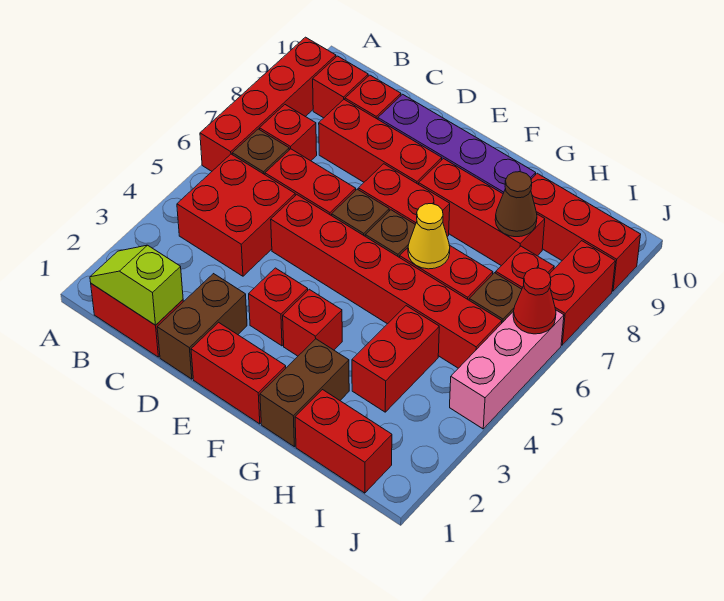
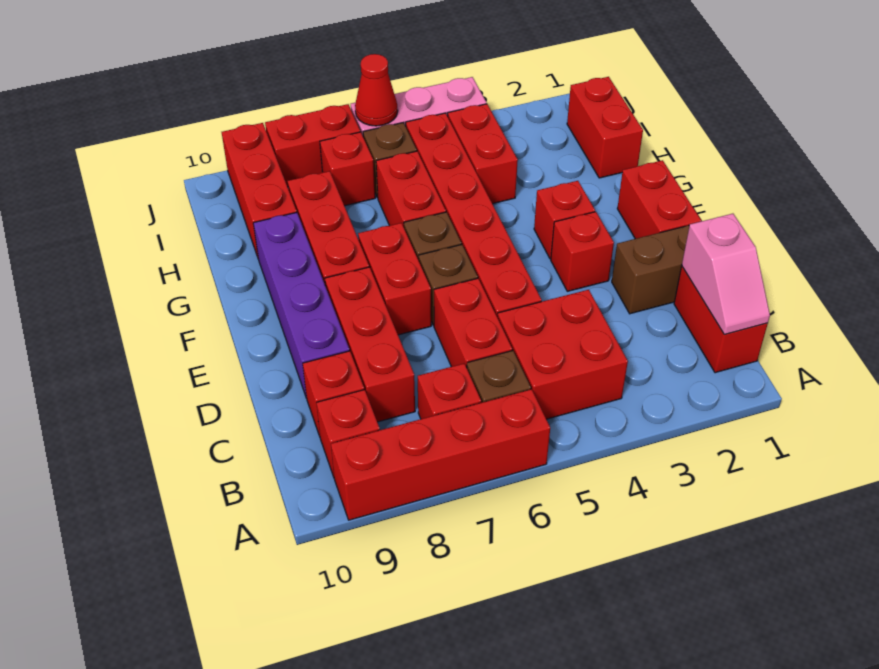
lime 1x2 slope [90,245,183,325] -> pink 1x2 slope [682,214,770,334]
brown 1x2 brick [260,339,349,447] -> none
yellow 1x1 cone [408,204,450,269] -> none
red 1x2 brick [352,306,439,412] -> red 1x2 brick turned to [448,104,518,204]
brown 1x1 cone [495,172,537,237] -> none

